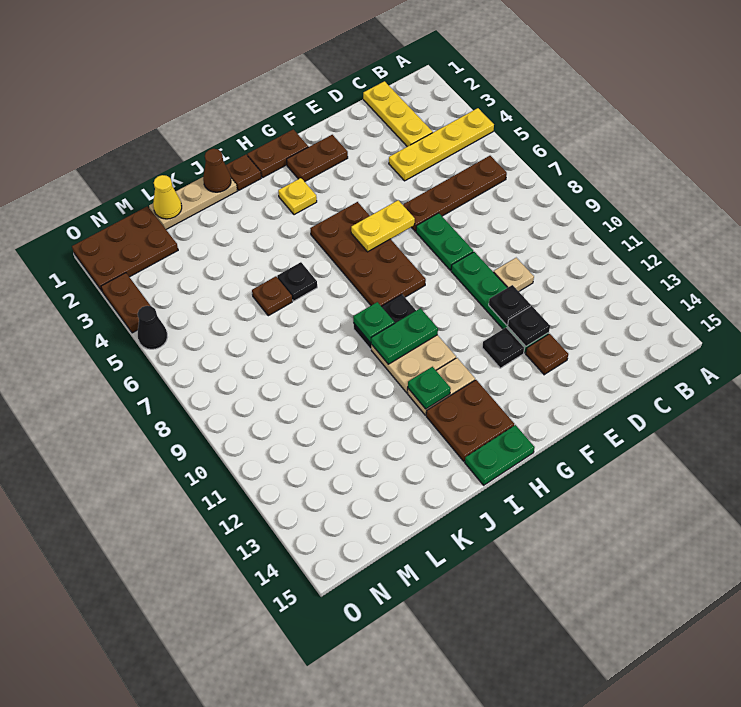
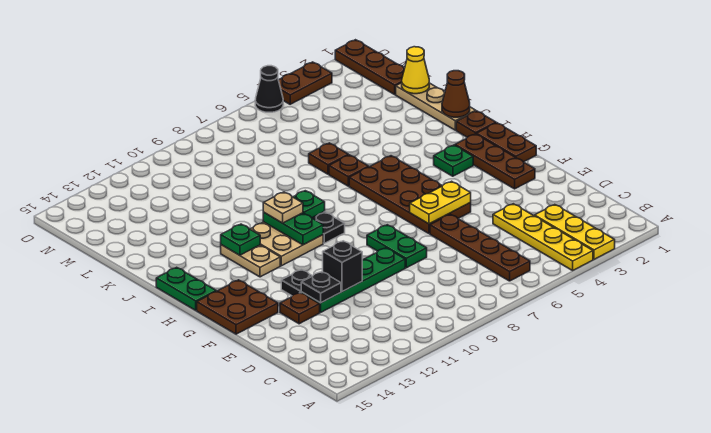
yellow 1x3 plate [363,81,433,147] -> yellow 1x3 plate turned to [535,205,615,259]
tan 1x1 plate [494,258,534,291] -> tan 1x1 plate moved to [263,192,303,223]
green 1x2 plate [416,213,473,270] -> green 1x2 plate turned to [367,225,427,268]
black 1x1 plate [489,285,531,325] -> black 1x1 brick [323,241,362,292]
brown 1x2 plate [287,135,348,182] -> brown 1x3 plate [455,134,535,189]
yellow 1x2 plate [351,200,415,252] -> yellow 1x2 plate turned to [410,181,471,224]
brown 2x4 plate [310,202,426,306] -> brown 2x4 plate turned to [349,156,471,233]
yellow 1x1 plate [278,178,317,215] -> green 1x1 plate [434,145,473,176]
brown 2x2 plate [426,380,514,461] -> brown 2x2 plate moved to [197,280,278,334]
black 1x1 plate [277,262,317,301] -> brown 1x1 plate [329,155,369,186]
brown 2x3 plate [72,206,178,291] -> brown 1x3 plate [335,40,405,94]

